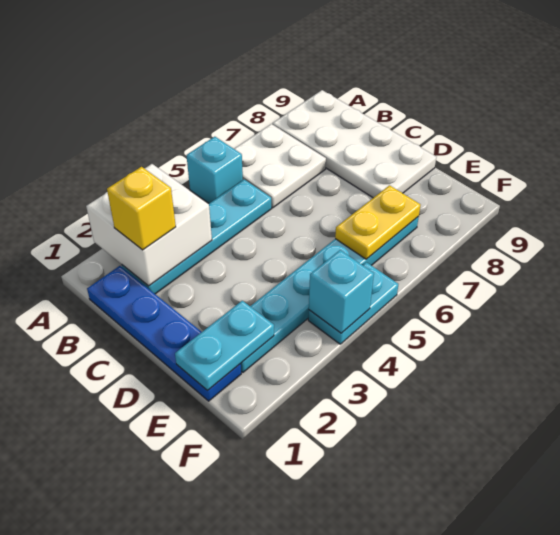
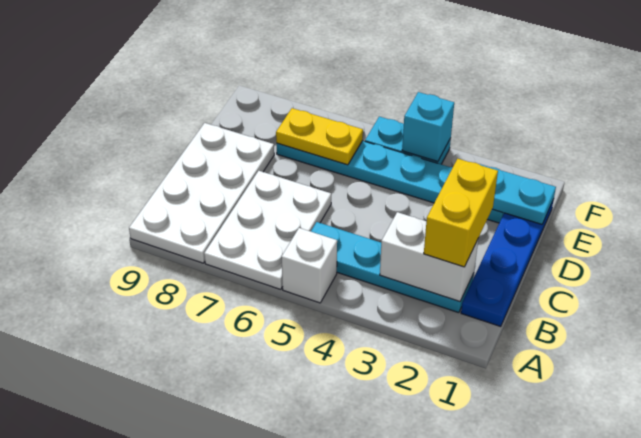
white 2x2 brick [86,164,212,286] -> white 1x2 brick [380,212,478,302]
cyan 1x1 brick [187,137,243,203] -> white 1x1 brick [282,228,337,303]
white 2x2 plate [234,124,326,208] -> white 2x3 plate [204,171,331,289]
yellow 1x1 brick [107,167,176,250] -> yellow 1x2 brick [424,159,498,267]

